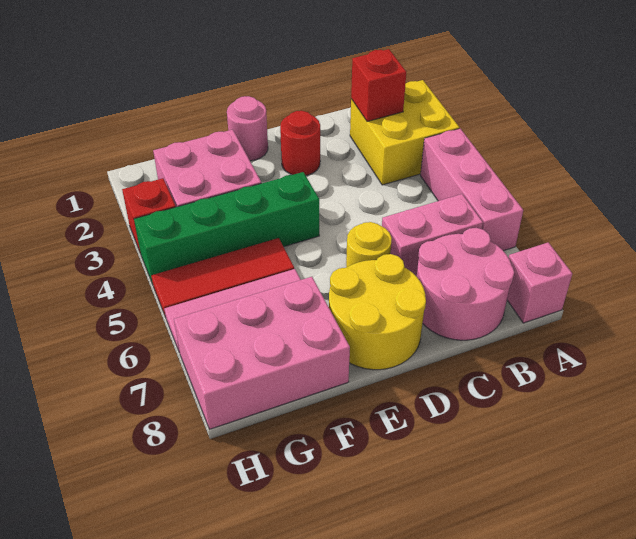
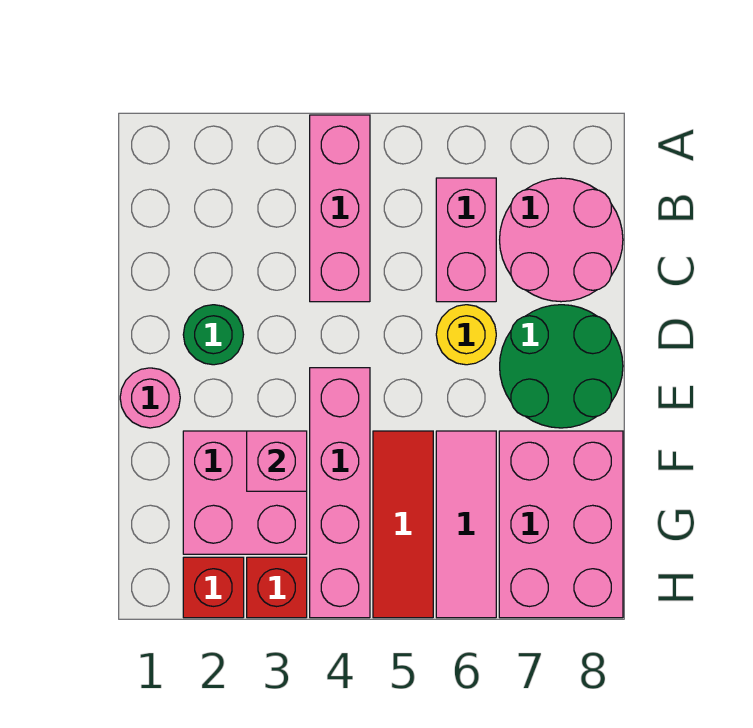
yellow 2x2 brick [350,80,459,185] -> none
pink 1x3 brick [420,129,523,251] -> pink 1x3 brick turned to [310,115,370,302]
pink 1x1 brick [507,242,572,323] -> pink 1x1 brick moved to [247,431,307,491]
red 1x1 brick [351,49,406,121] -> red 1x1 brick moved to [183,557,244,618]
red 1x1 round brick [280,111,320,175] -> green 1x1 round brick [183,305,244,365]
yellow 2x2 round brick [329,254,426,370] -> green 2x2 round brick [500,305,623,428]
green 1x4 brick [134,172,319,284] -> pink 1x4 brick [310,368,370,618]

